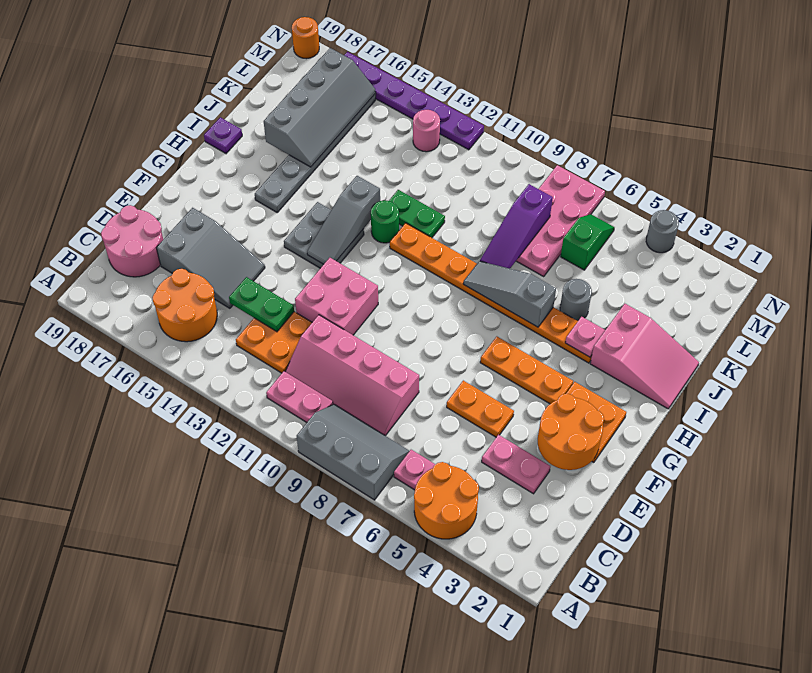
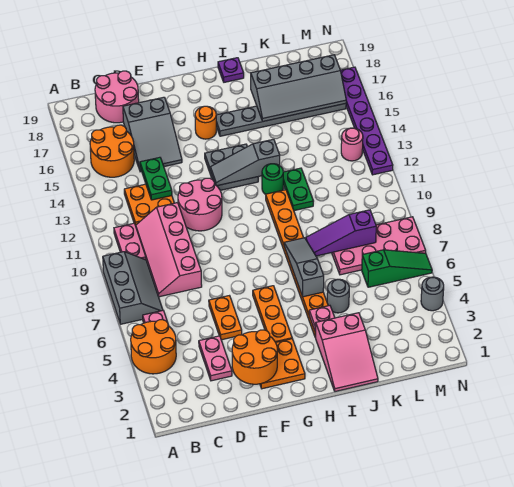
pink 2x2 brick [295,258,378,335] -> pink 2x2 round brick [178,178,222,231]
green 1x2 slope [561,214,614,270] -> green 1x3 slope [362,250,432,287]
orange 1x1 round brick [292,17,319,59] -> orange 1x1 round brick moved to [195,106,216,139]

